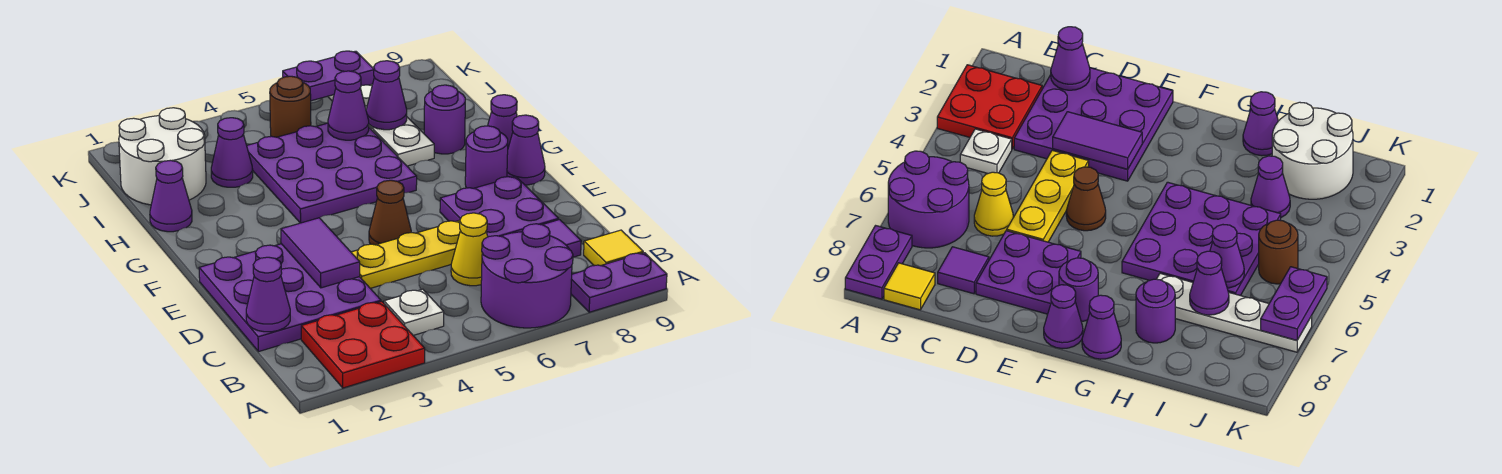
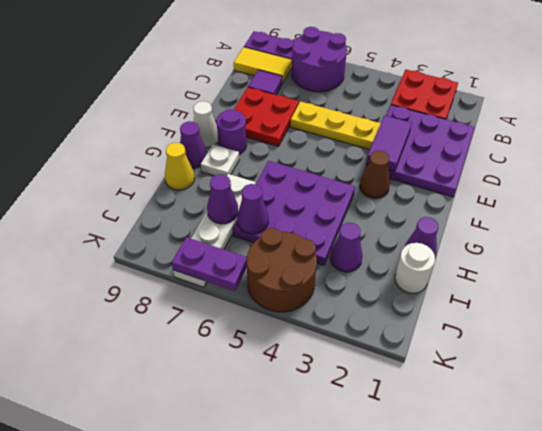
white 1x1 plate [384,289,444,335] -> white 1x1 plate moved to [201,144,239,176]
yellow 1x1 tile [584,230,643,266] -> yellow 1x2 tile [234,47,292,83]
purple 1x1 cone [246,257,290,332] -> none
yellow 1x1 cone [451,213,488,286] -> yellow 1x1 cone moved to [165,143,195,190]
purple 2x2 plate [440,176,559,237] -> red 2x2 plate [234,87,299,146]
brown 1x1 cone [369,180,411,245] -> brown 1x1 cone moved to [360,151,390,198]
purple 1x1 cone [507,115,545,185] -> white 1x1 cone [193,101,218,148]
purple 1x1 round brick [424,85,465,154] -> none
white 2x2 round brick [119,108,206,205] -> white 1x1 round brick [395,243,435,293]
brown 1x1 round brick [270,76,311,137] -> brown 2x2 round brick [247,228,317,312]

